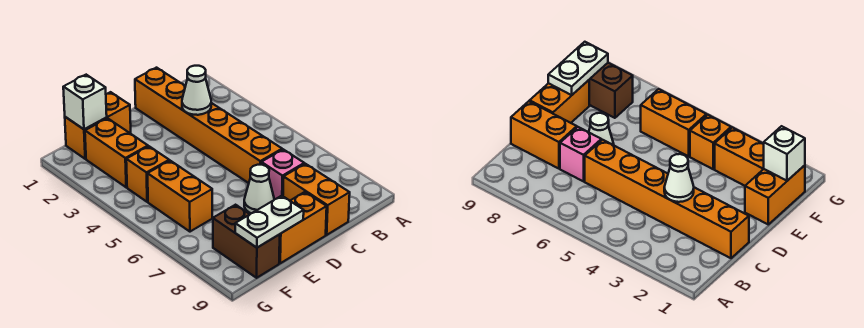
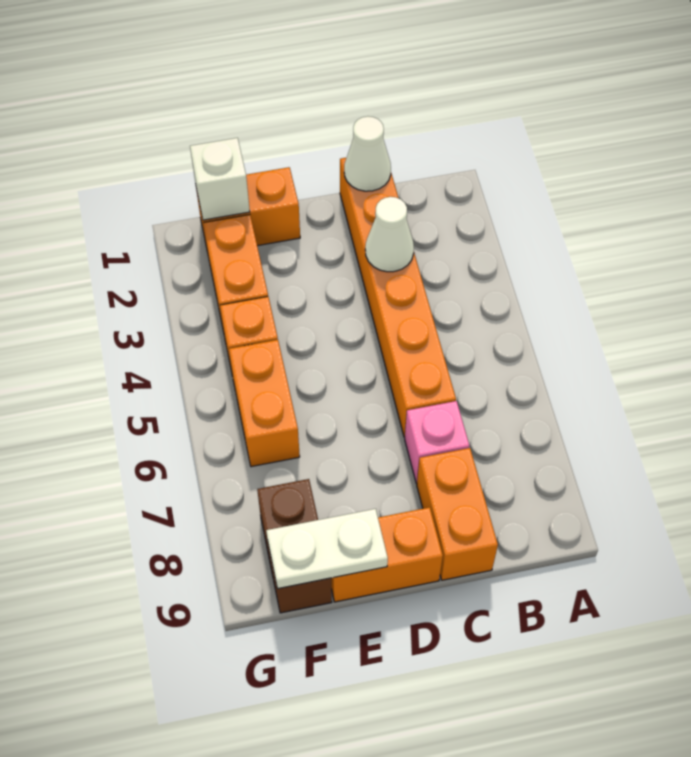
white 1x1 cone [244,165,274,213] -> white 1x1 cone moved to [344,116,391,191]

